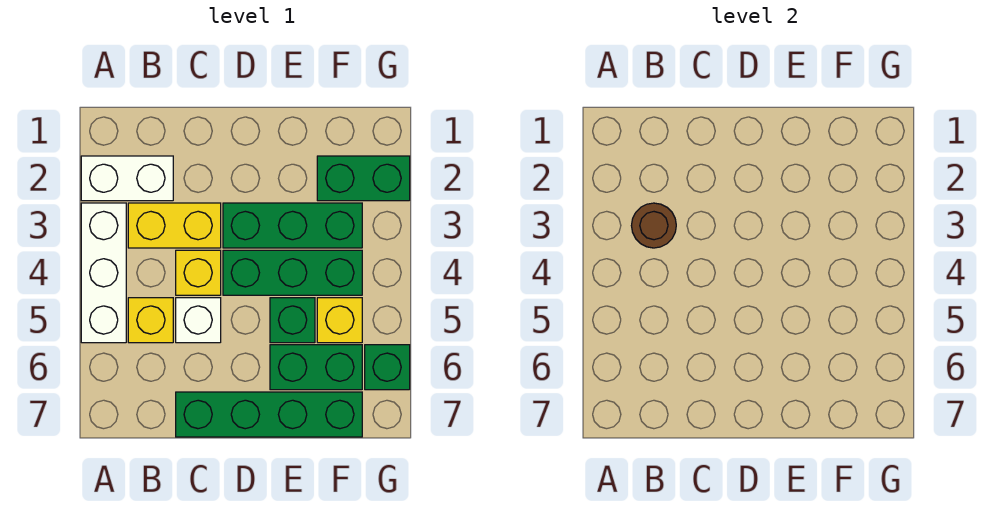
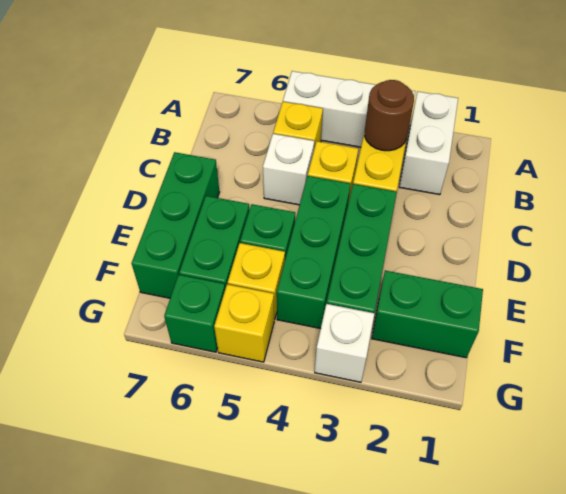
green 1x4 brick [176,392,362,437] -> green 1x3 brick [132,152,219,298]
green 1x2 brick [317,156,410,201] -> green 1x2 brick turned to [372,271,483,358]
none -> white 1x1 brick [315,304,375,382]
none -> yellow 1x1 brick [214,284,274,362]

